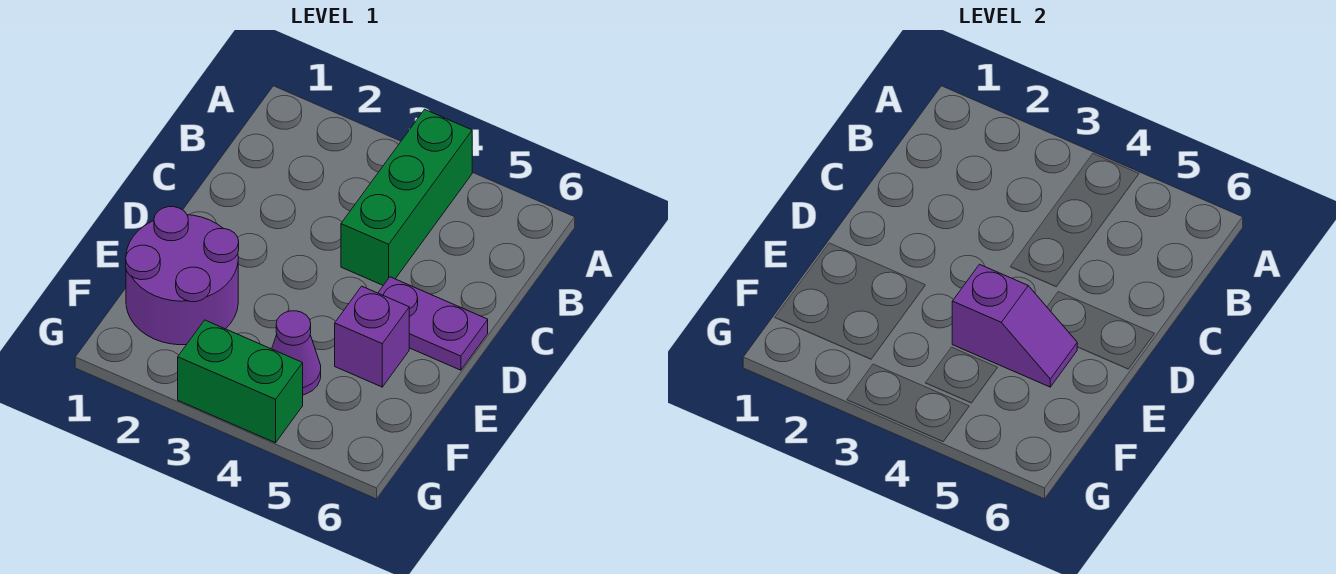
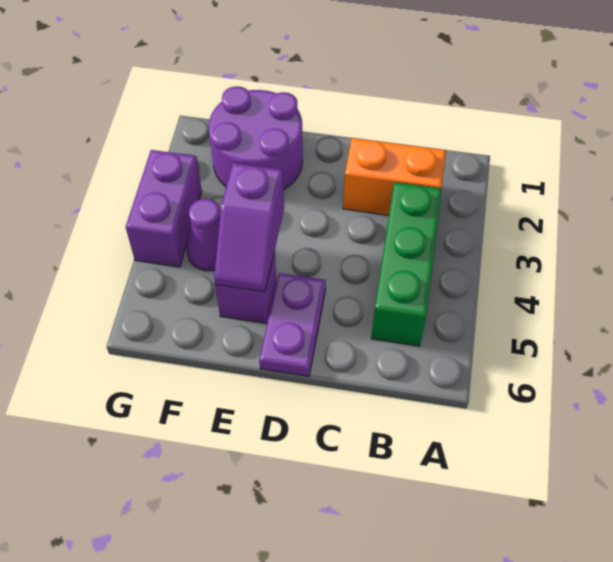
green 1x3 brick [341,109,472,285] -> green 1x3 brick turned to [371,182,442,346]
none -> orange 1x2 brick [343,138,446,215]
green 1x2 brick [178,320,303,443] -> purple 1x2 brick [126,150,202,267]

